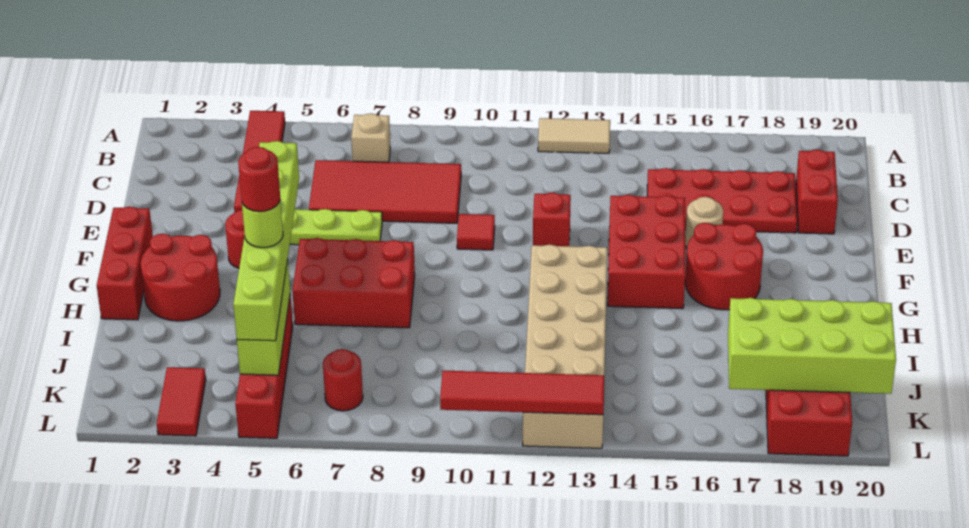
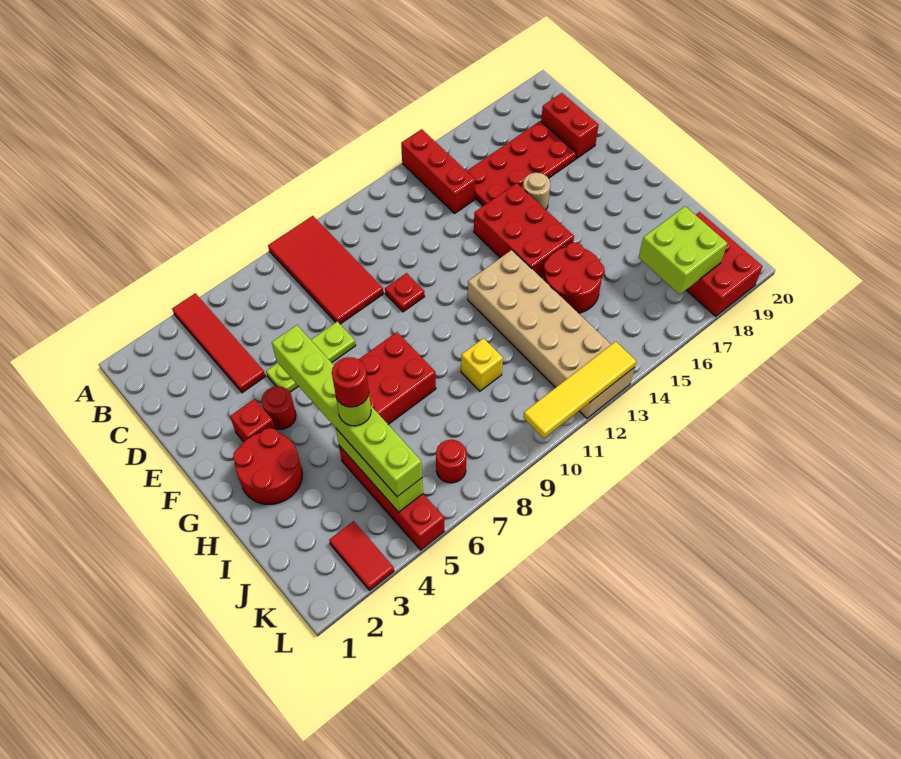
tan 1x2 tile [538,118,610,153] -> none
tan 1x1 brick [351,113,390,162] -> none
red 2x4 tile [309,160,461,223] -> red 2x4 tile turned to [268,216,383,324]
red 1x1 tile [457,214,495,250] -> red 1x1 plate [385,273,425,312]
red 1x1 brick [533,193,571,246] -> red 1x1 brick moved to [230,399,275,442]
red 1x3 brick [97,207,153,320] -> red 1x3 brick moved to [401,129,475,213]
red 2x2 round brick [685,223,763,310] -> red 2x2 round brick moved to [543,242,604,313]
none -> yellow 1x1 brick [461,338,503,391]
lime 2x4 brick [728,298,896,394] -> lime 2x2 brick [638,206,727,295]
red 1x4 tile [440,371,605,415] -> yellow 1x4 tile [523,341,636,438]

